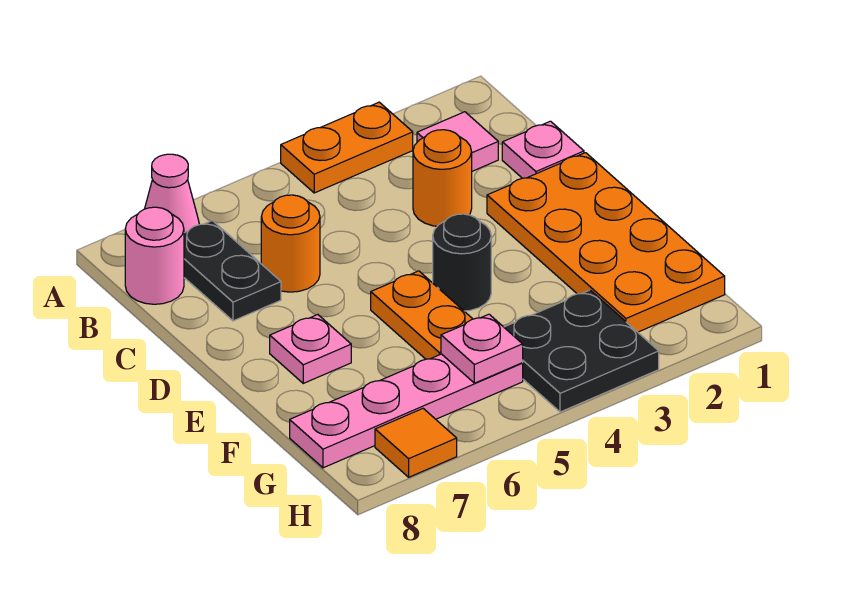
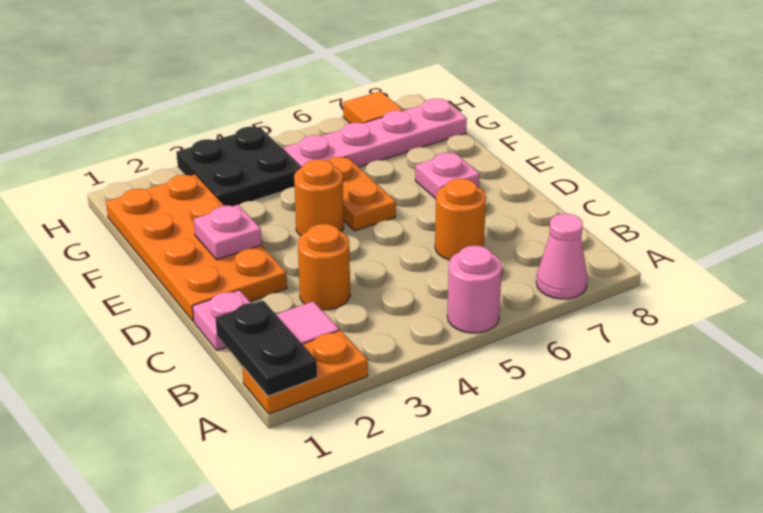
orange 1x2 plate [281,102,413,193] -> orange 1x2 plate moved to [242,330,368,414]
black 1x2 plate [184,221,281,321] -> black 1x2 plate moved to [215,301,317,396]
pink 1x1 round brick [125,207,184,304] -> pink 1x1 round brick moved to [447,246,502,333]
black 1x1 round brick [433,214,491,311] -> orange 1x1 round brick [294,159,344,236]
pink 1x1 plate [441,314,523,383] -> pink 1x1 plate moved to [194,205,262,260]

